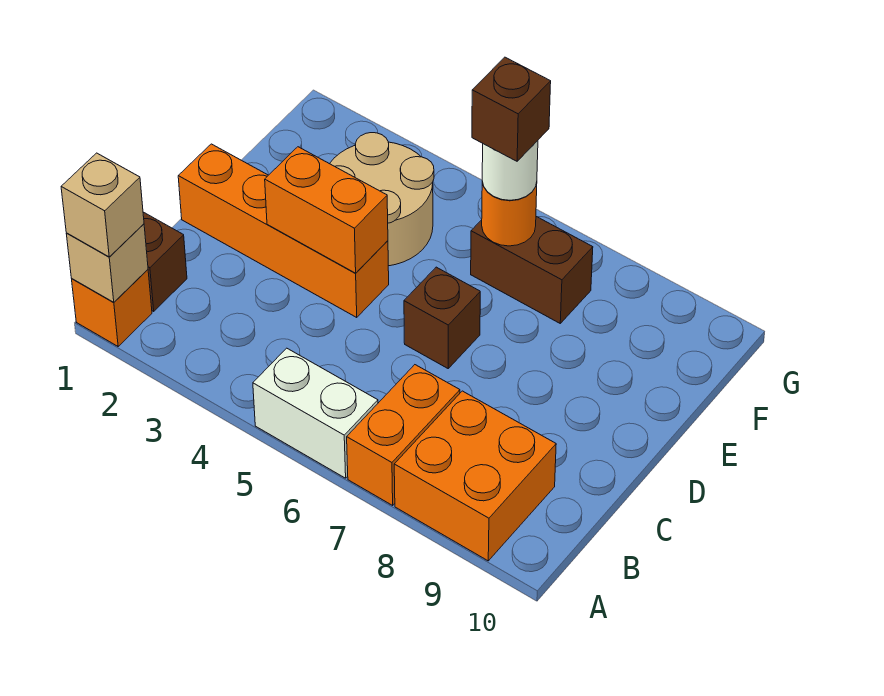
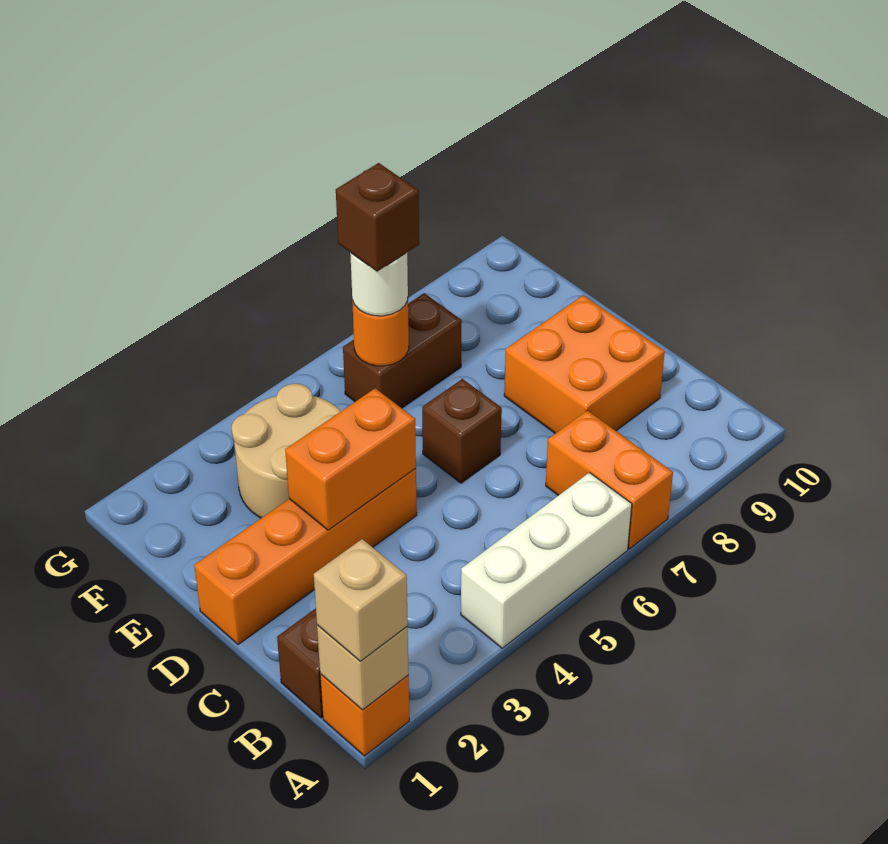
white 1x2 brick [253,348,378,478] -> white 1x3 brick [461,473,632,648]
orange 2x2 brick [394,391,556,561] -> orange 2x2 brick moved to [504,295,665,433]

